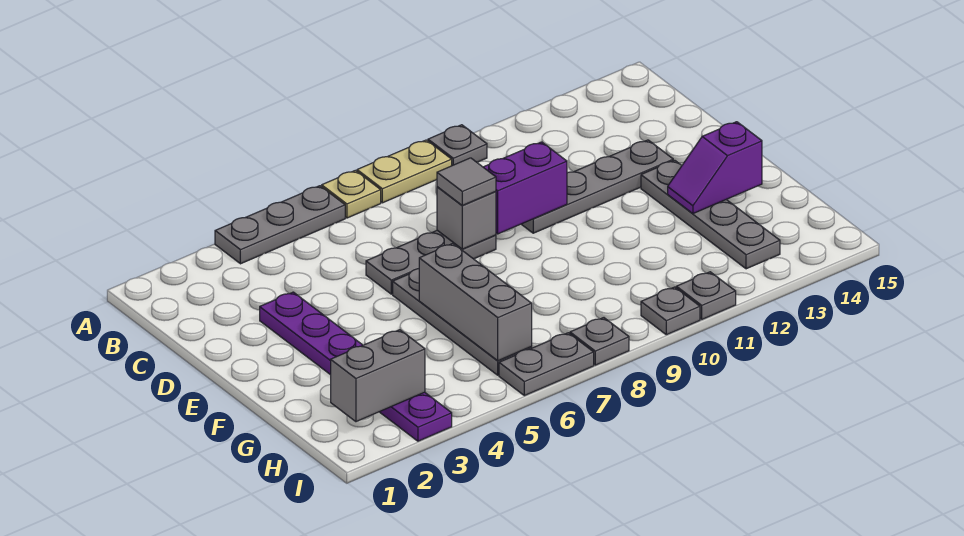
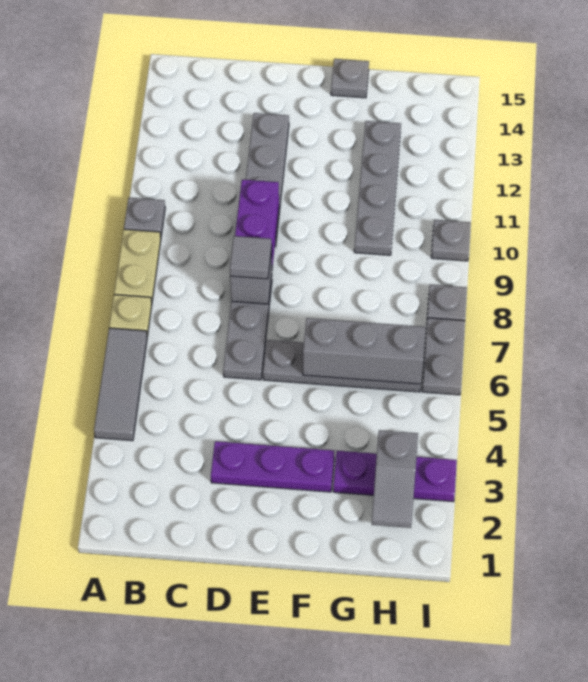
grey 1x3 plate [215,186,345,264] -> grey 1x3 tile [94,328,147,441]
grey 1x4 plate [641,160,780,269] -> grey 1x4 plate turned to [354,121,401,255]
purple 1x2 slope [668,122,762,214] -> none
grey 1x2 brick [331,330,425,422] -> grey 1x2 slope [372,430,418,528]
grey 1x1 plate [676,272,736,319] -> grey 1x1 plate moved to [331,59,369,98]

